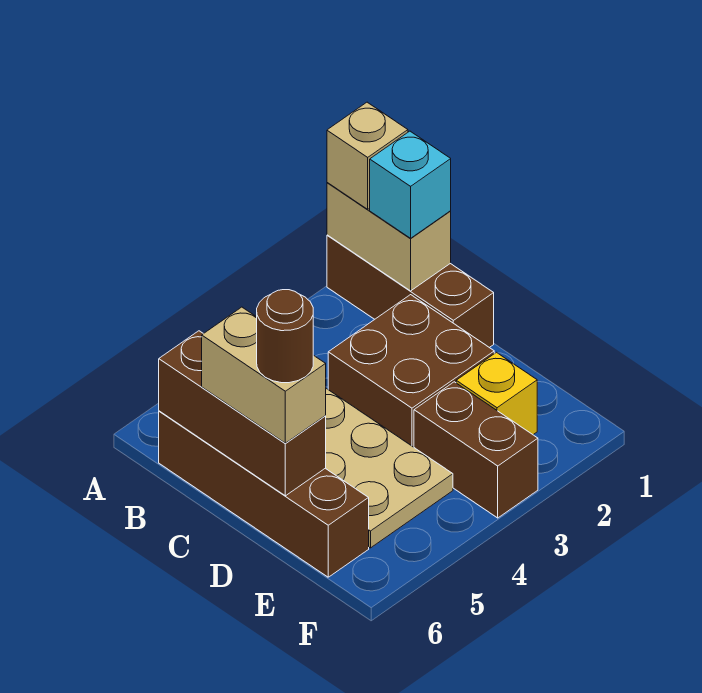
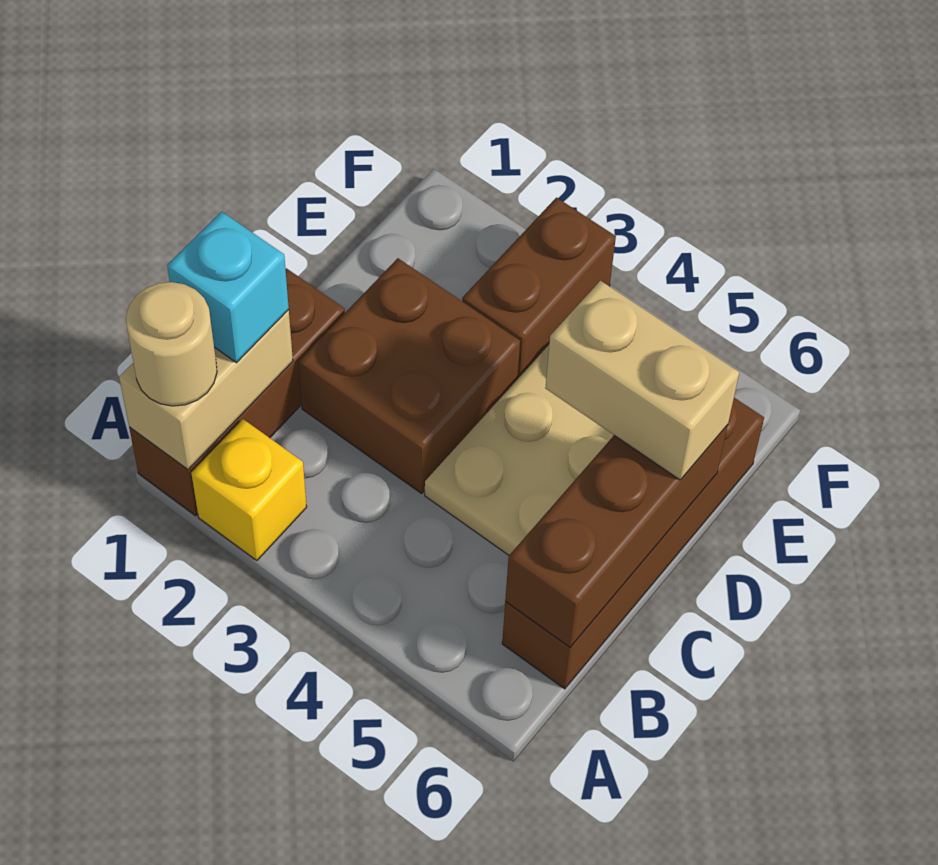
tan 1x1 brick [327,102,408,210] -> tan 1x1 round brick [126,282,217,406]
tan 1x2 brick [202,307,326,443] -> tan 1x2 brick turned to [545,281,739,480]
brown 1x1 round brick [257,290,313,383] -> none
yellow 1x1 brick [456,352,537,435] -> yellow 1x1 brick moved to [191,419,307,561]

